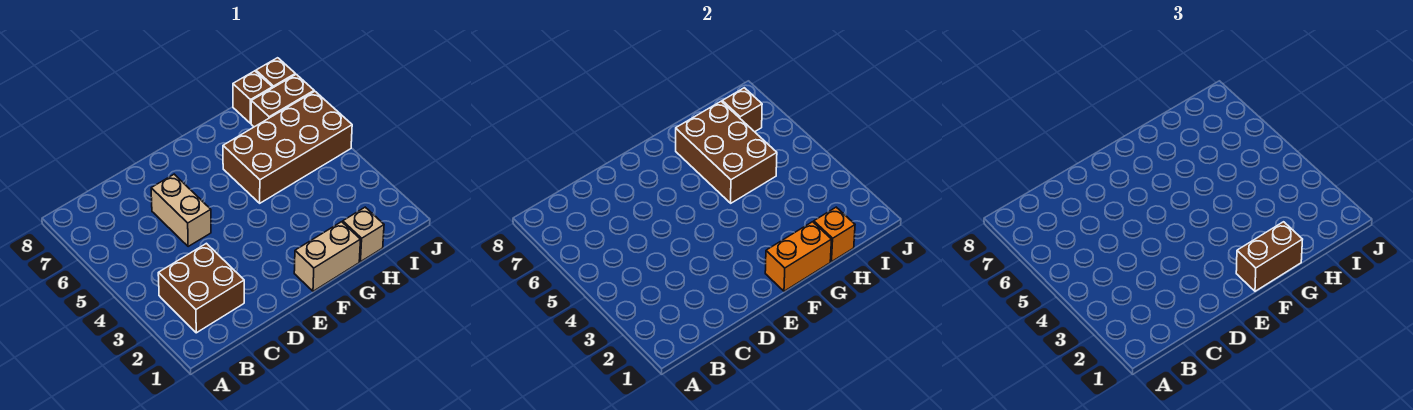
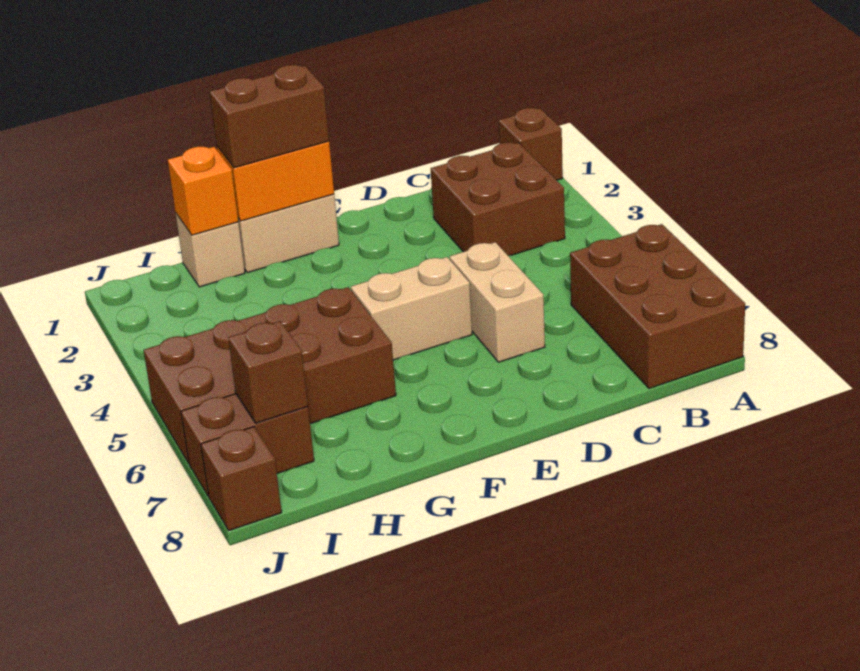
none -> tan 1x2 brick [351,257,472,360]
brown 2x3 brick [676,101,777,203] -> brown 2x3 brick moved to [570,224,745,389]
brown 1x1 brick [233,71,272,123] -> brown 1x1 brick moved to [499,108,563,180]

